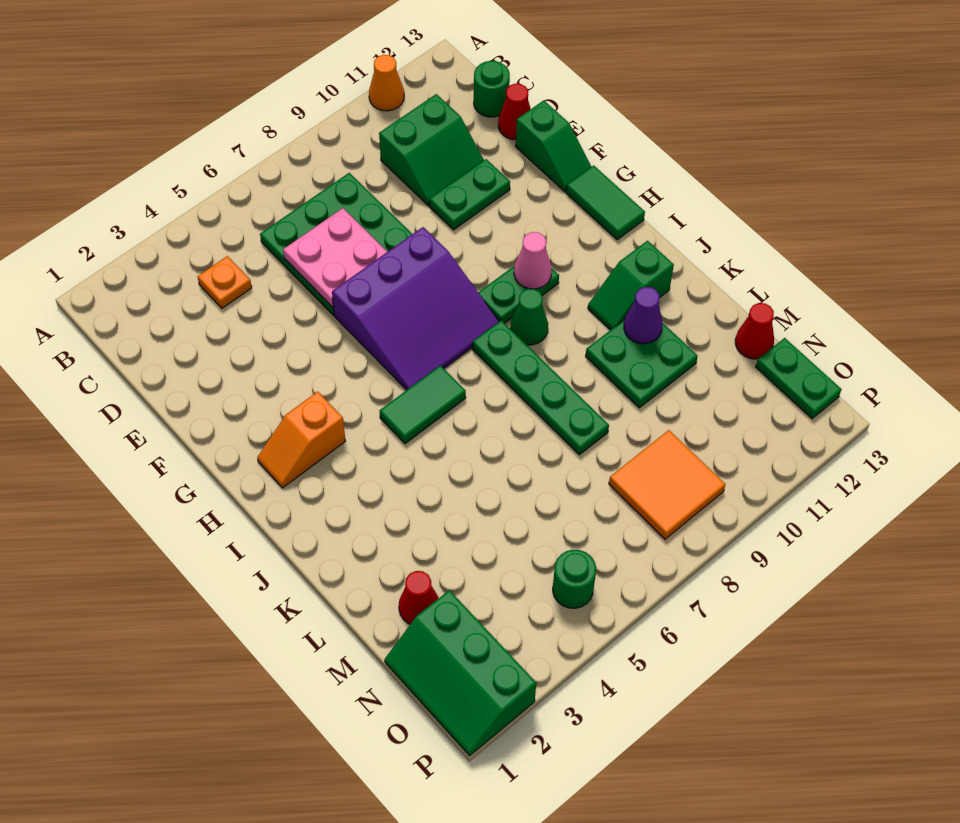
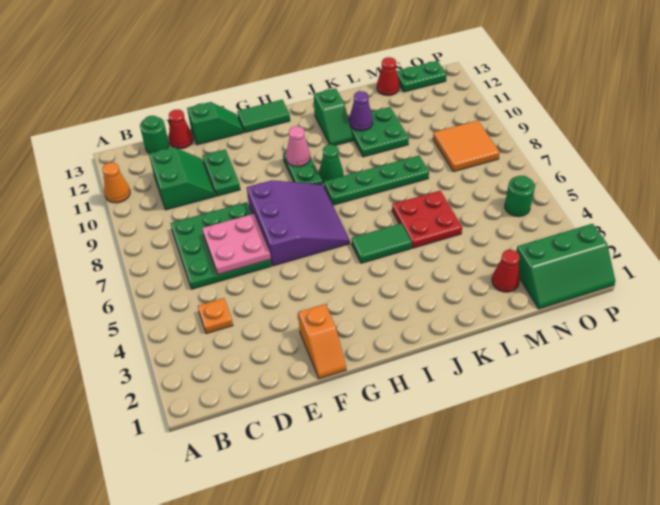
orange 1x2 slope [257,392,345,488] -> orange 1x2 slope moved to [298,304,346,379]
green 1x2 tile [380,365,466,444] -> green 1x2 tile turned to [352,224,412,263]
none -> red 2x2 plate [392,191,462,248]

